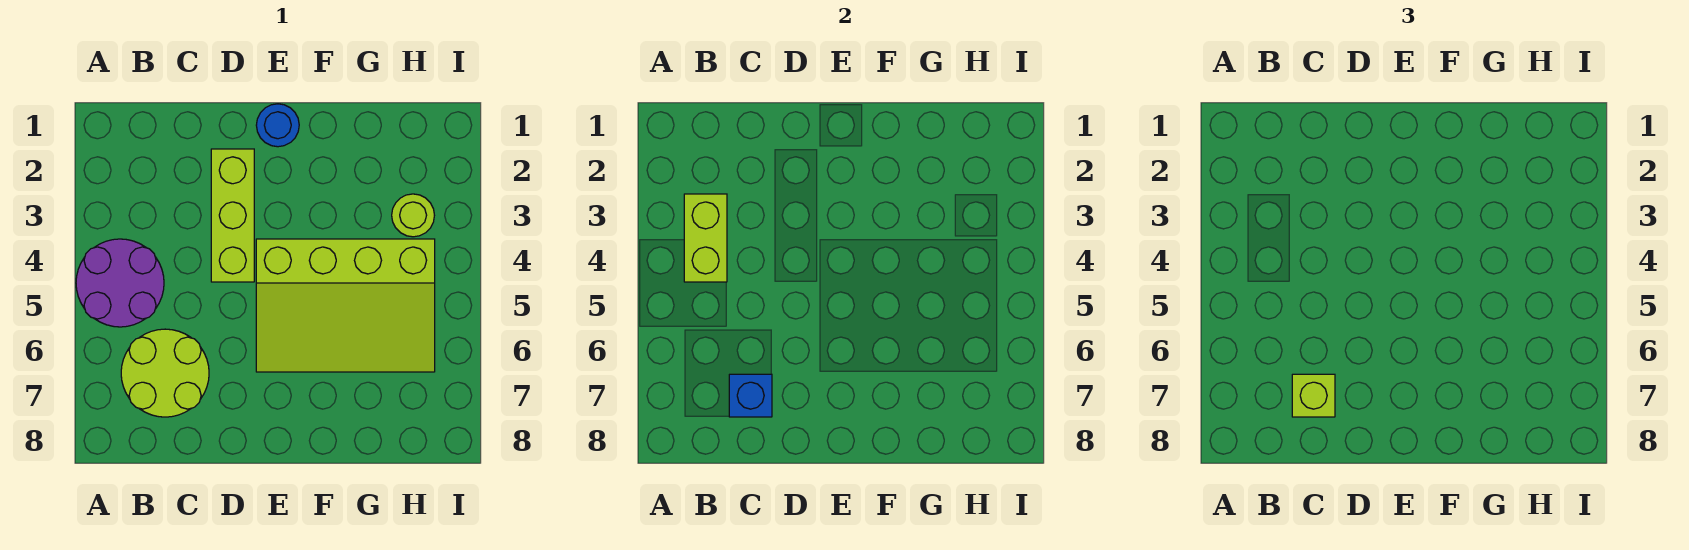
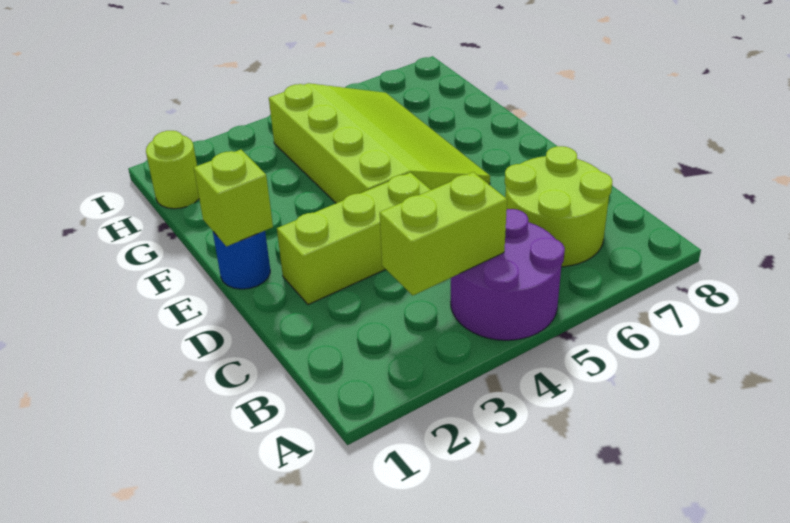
blue 1x1 brick [729,374,772,417] -> none
lime 1x1 brick [1292,374,1335,417] -> lime 1x1 brick moved to [194,150,273,246]
lime 1x1 round brick [392,194,434,237] -> lime 1x1 round brick moved to [146,131,199,209]

